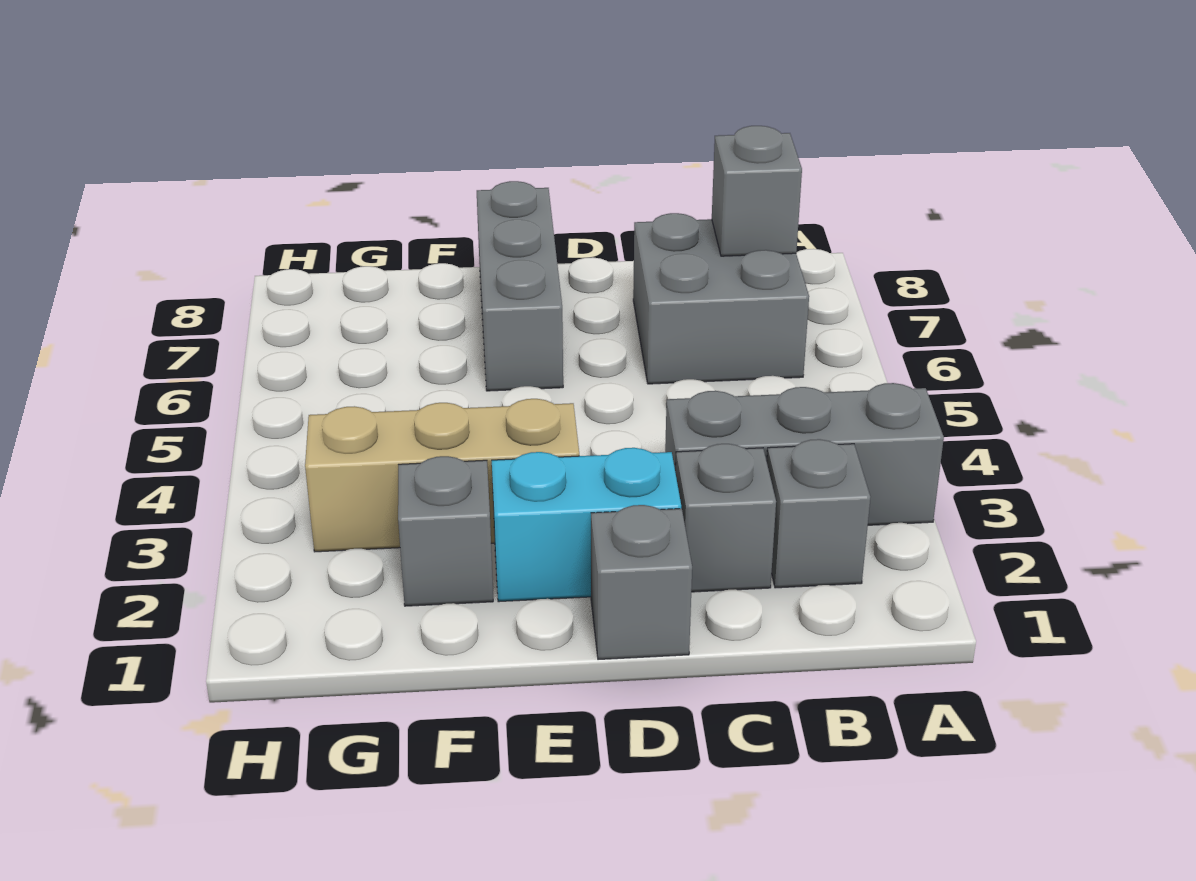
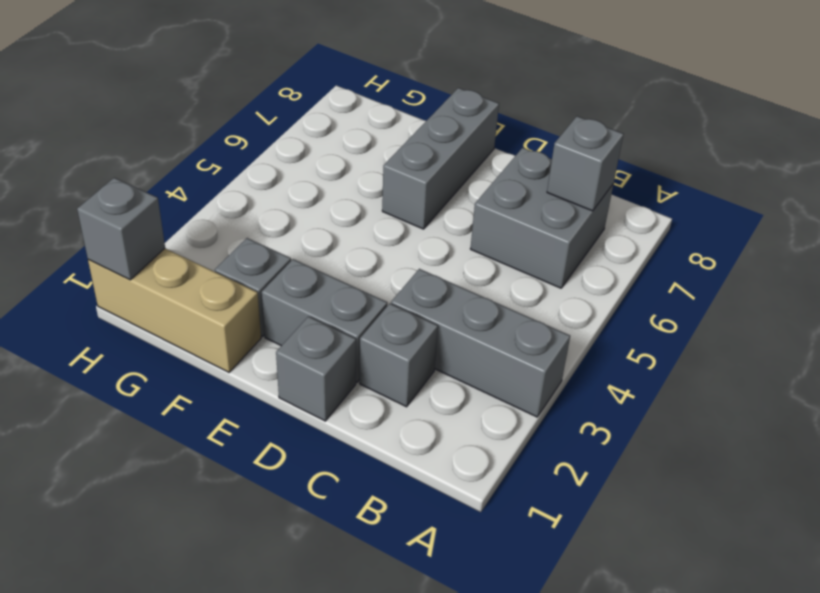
grey 1x1 brick [767,439,870,588] -> grey 1x1 brick moved to [77,178,165,280]
cyan 1x2 brick [492,448,681,602] -> grey 1x2 brick [262,259,387,382]
tan 1x3 brick [305,399,579,552] -> tan 1x3 brick moved to [88,248,261,372]

